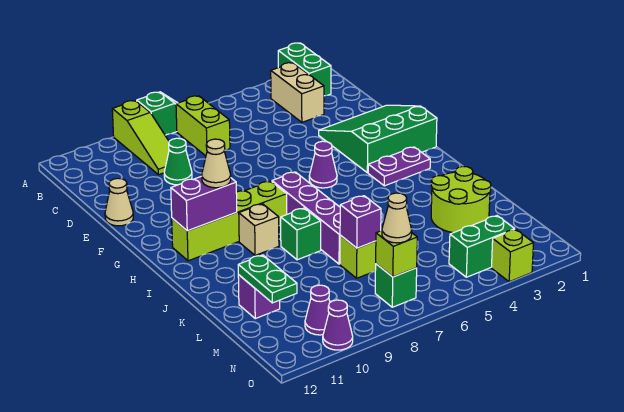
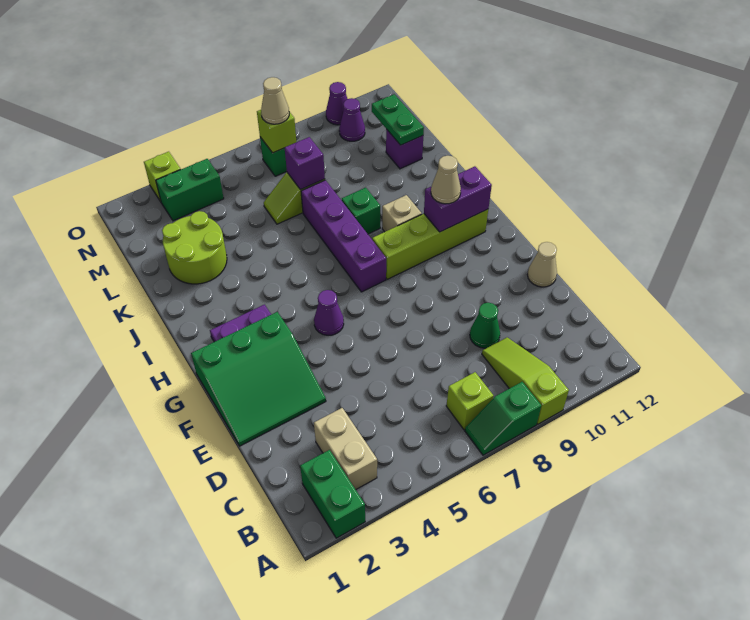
lime 1x2 brick [176,96,230,156] -> lime 1x1 brick [446,372,493,430]

